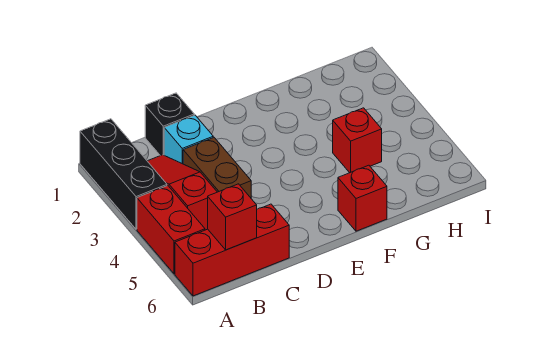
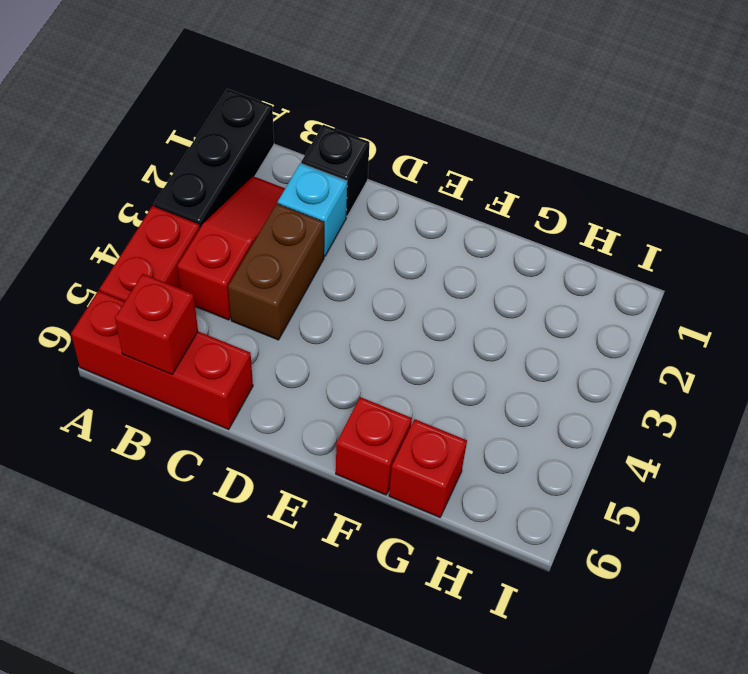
red 1x1 brick [333,108,382,173] -> red 1x1 brick moved to [389,419,467,517]

